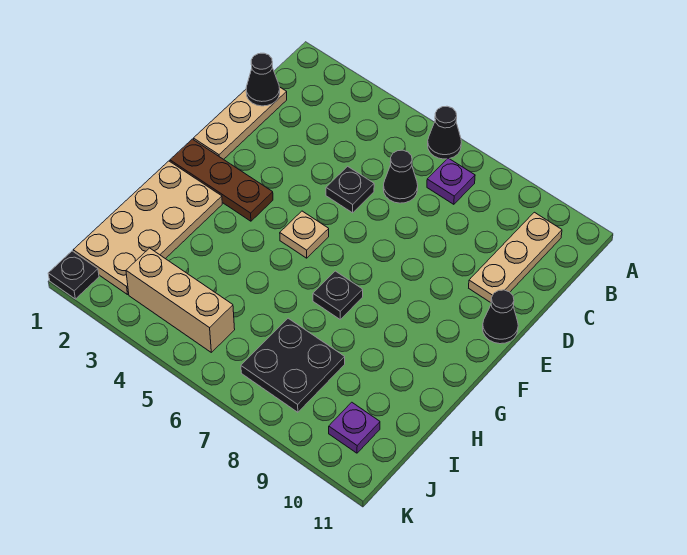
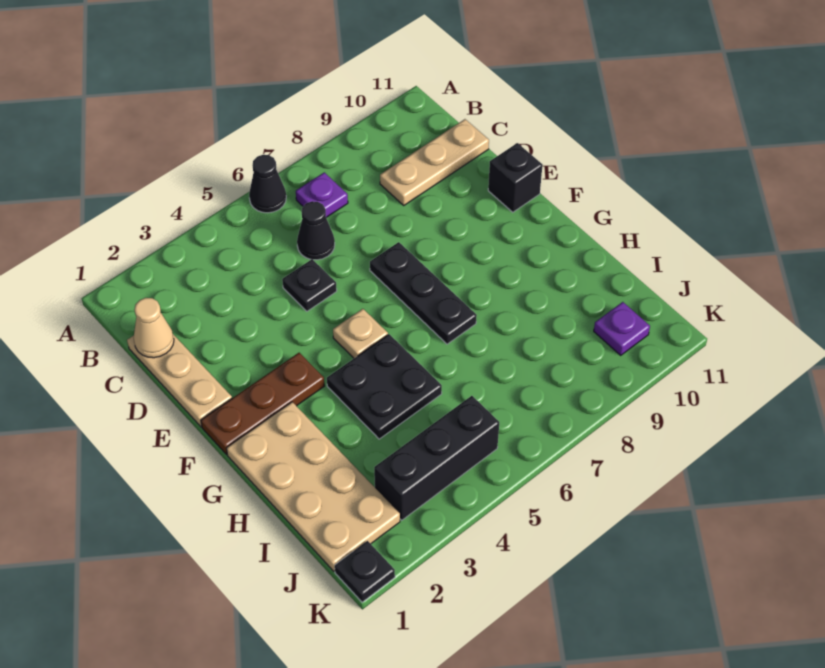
tan 1x3 plate [469,212,562,303] -> tan 1x3 plate turned to [380,119,489,205]
black 1x1 cone [246,53,280,106] -> tan 1x1 cone [134,298,174,358]
black 1x1 cone [483,290,518,344] -> black 1x1 brick [488,143,543,212]
black 1x1 plate [313,271,363,319] -> black 1x3 plate [370,242,477,344]
black 2x2 plate [241,318,345,412] -> black 2x2 plate moved to [327,334,442,439]
tan 1x3 brick [126,248,235,352] -> black 1x3 brick [374,396,499,520]

